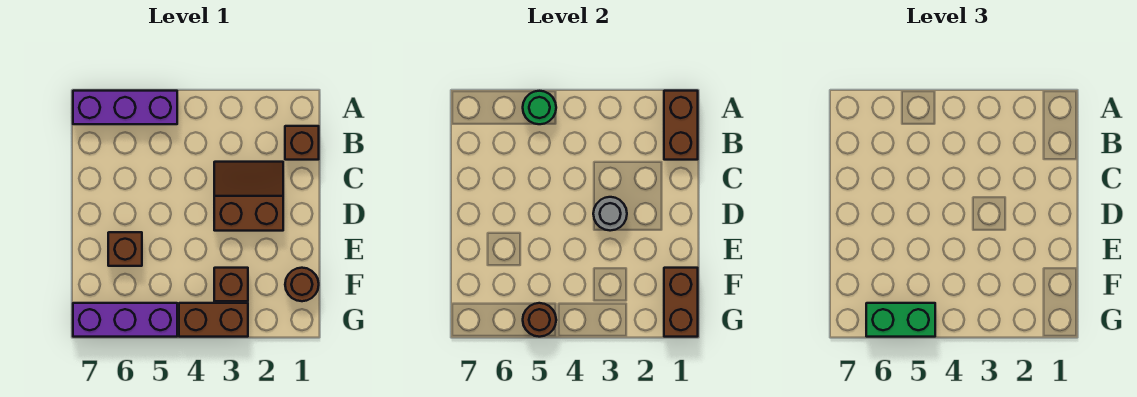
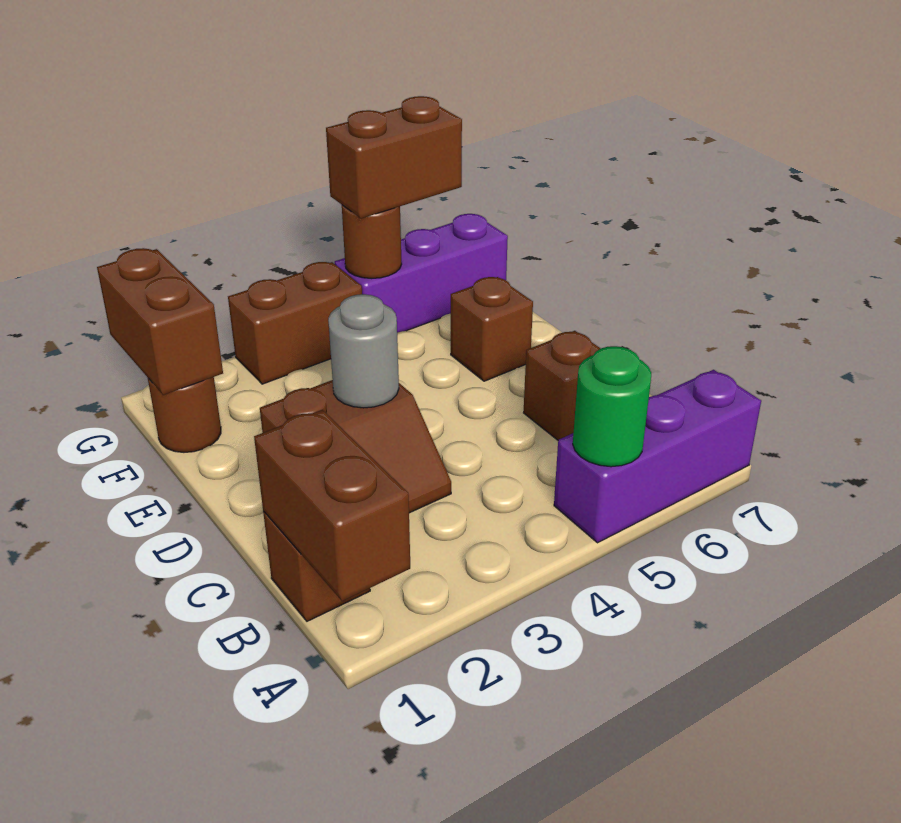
brown 1x1 brick [214,268,248,301] -> brown 1x1 brick moved to [524,331,601,440]
green 1x2 brick [866,303,935,337] -> brown 1x2 brick [326,96,462,218]

